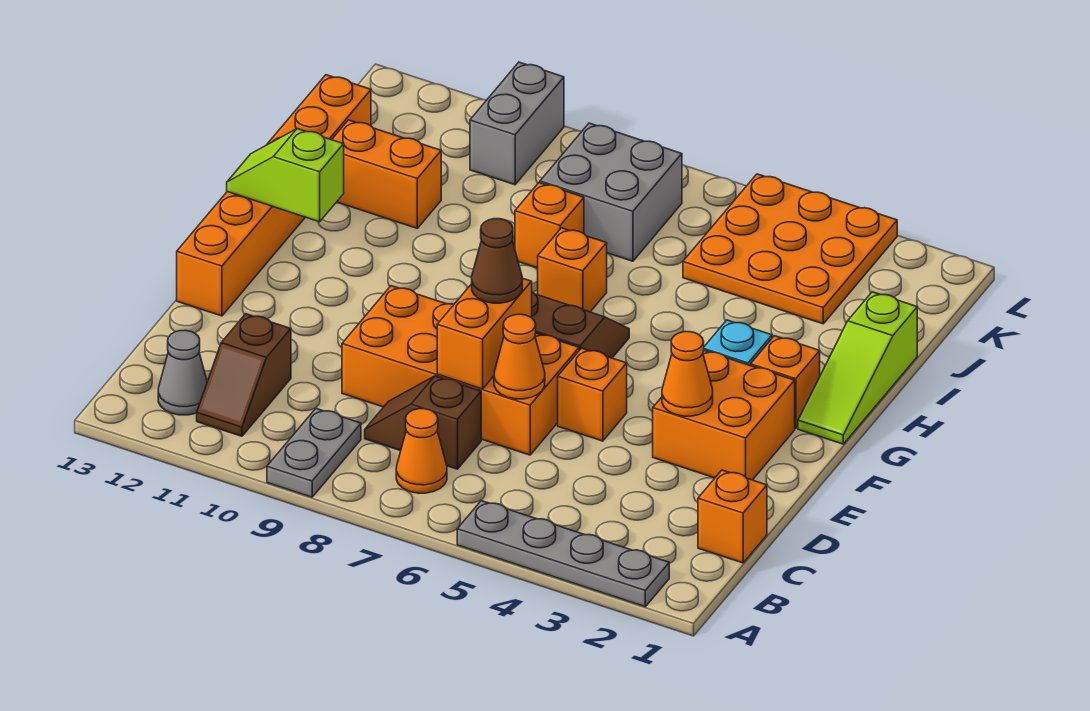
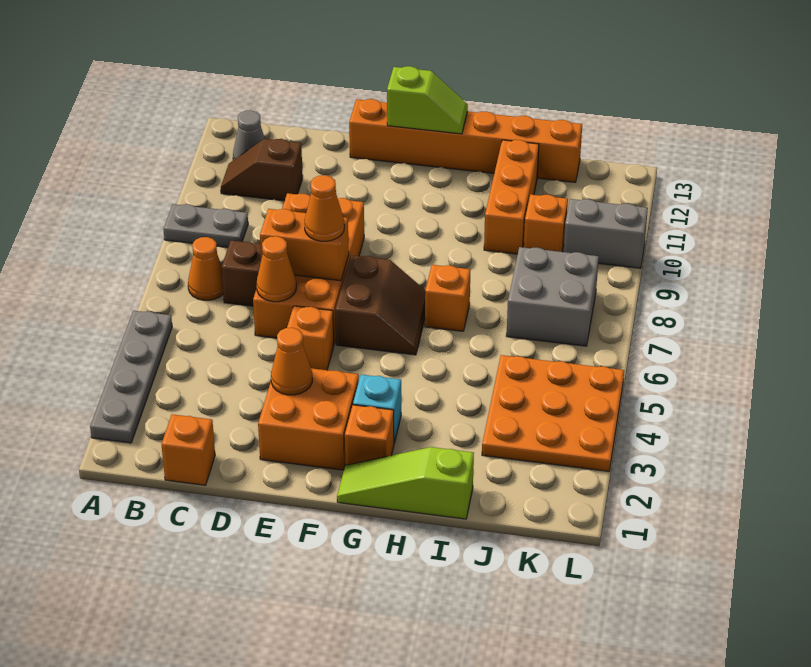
brown 1x1 cone [472,219,522,303] -> orange 1x1 cone [304,175,344,241]
lime 1x2 slope [227,129,344,222] -> lime 1x2 slope turned to [387,66,468,134]
orange 1x1 brick [515,183,584,268] -> orange 1x1 brick moved to [524,194,568,252]
orange 1x2 brick [332,120,441,228] -> orange 1x3 brick [484,140,539,254]

